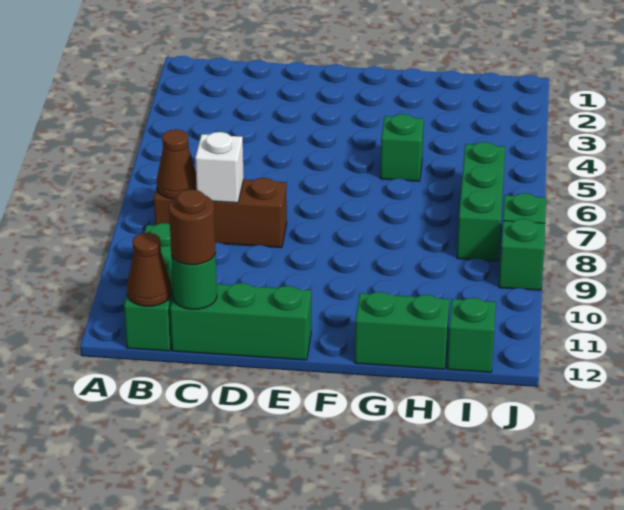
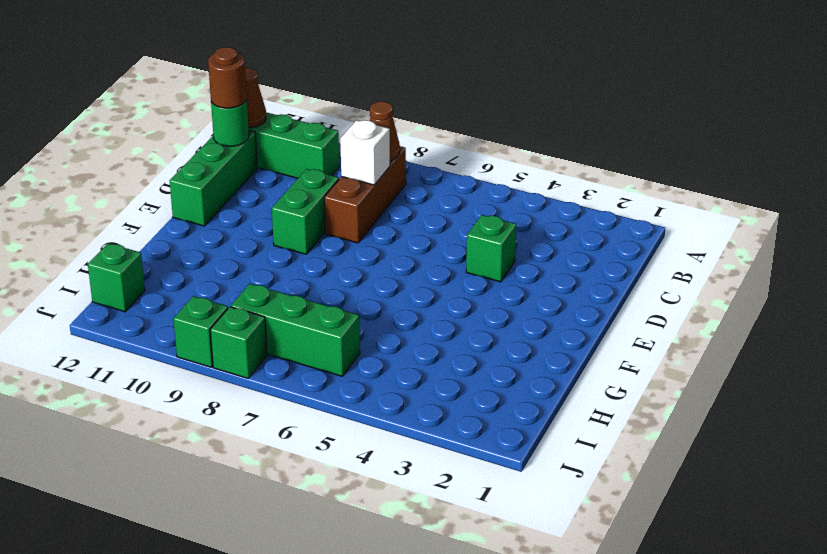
green 1x1 brick [380,114,424,181] -> green 1x1 brick moved to [466,215,516,282]
green 1x2 brick [355,292,449,369] -> green 1x2 brick moved to [272,169,339,254]

